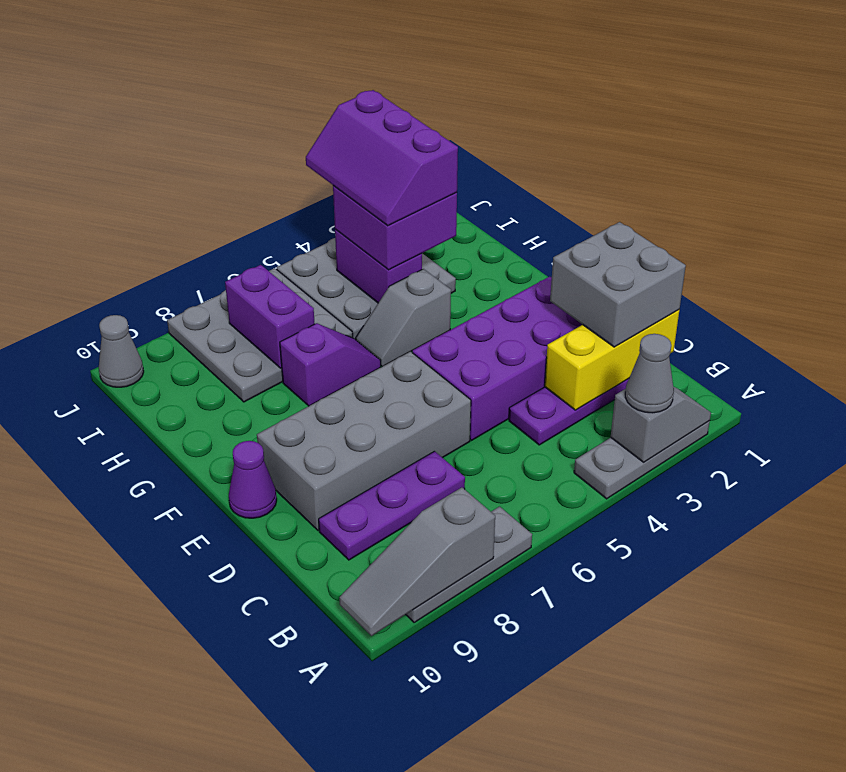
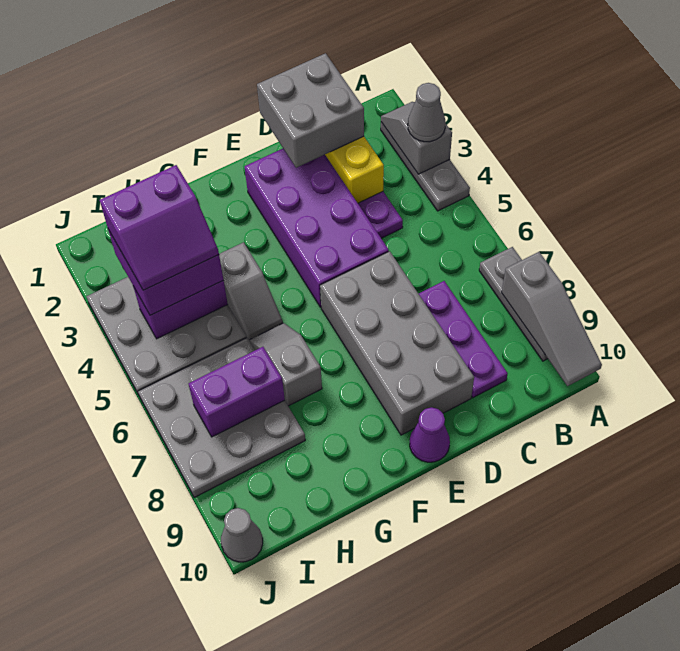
purple 1x2 slope [280,323,381,406] -> grey 1x2 slope [250,323,322,406]
purple 2x3 slope [306,90,458,226] -> purple 2x2 slope [100,165,219,290]

